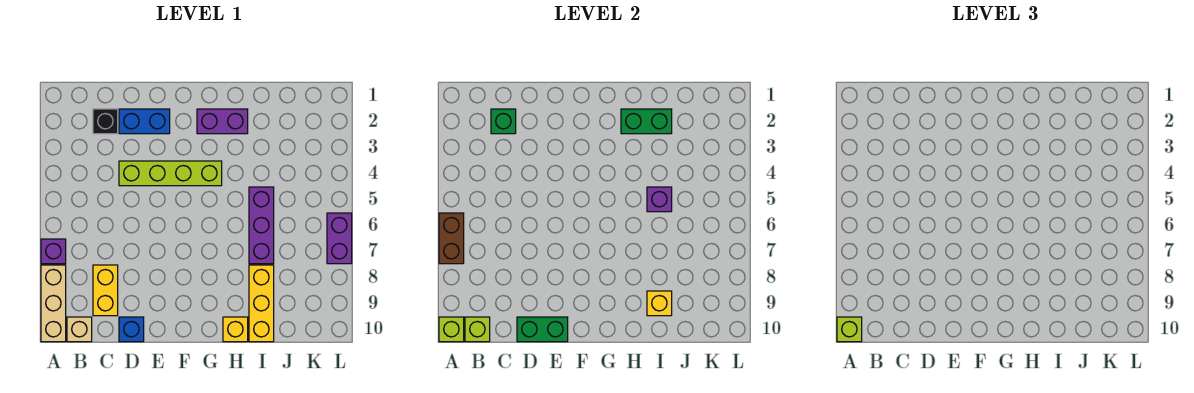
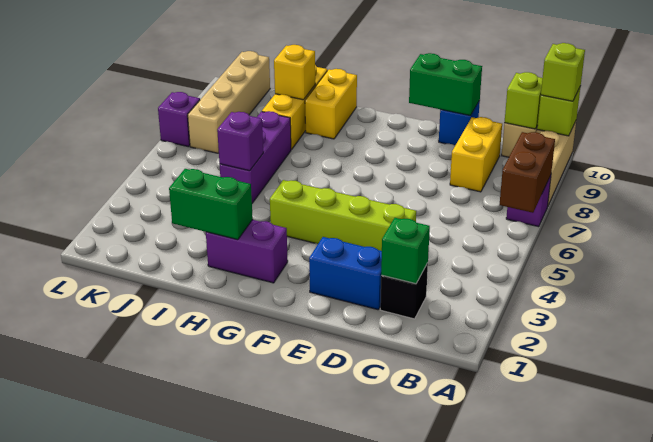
yellow 1x1 brick [223,317,248,342] -> yellow 1x2 brick [305,69,357,139]
none -> tan 1x4 brick [188,51,270,153]
purple 1x2 brick [327,213,352,264] -> purple 1x1 brick [158,92,200,147]

